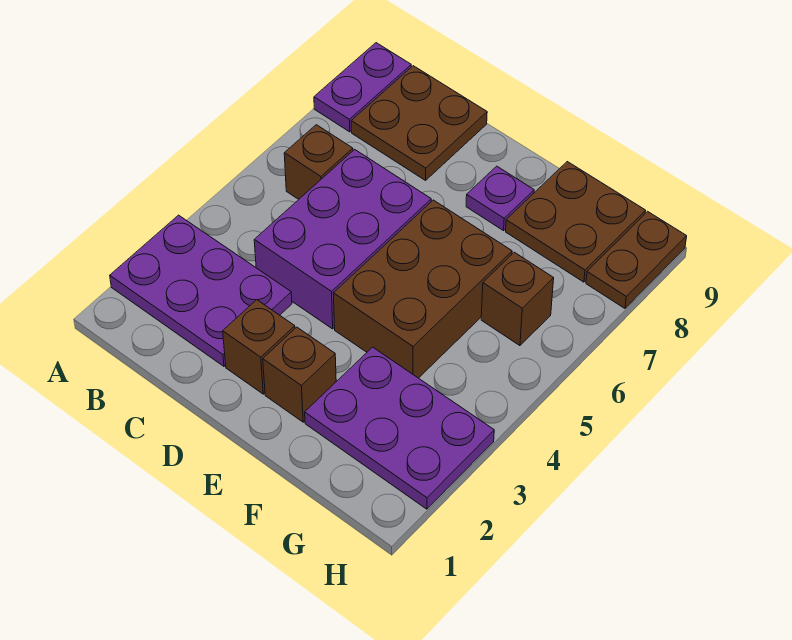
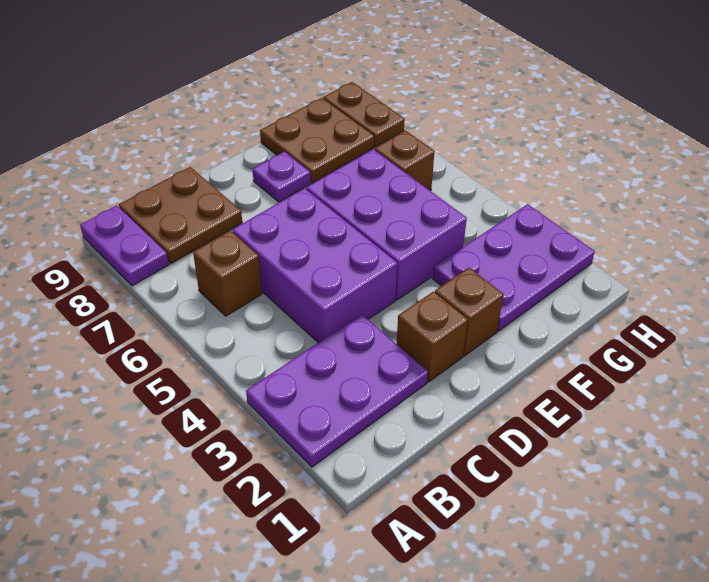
brown 2x3 brick [333,200,512,378] -> purple 2x3 brick [306,149,467,300]

